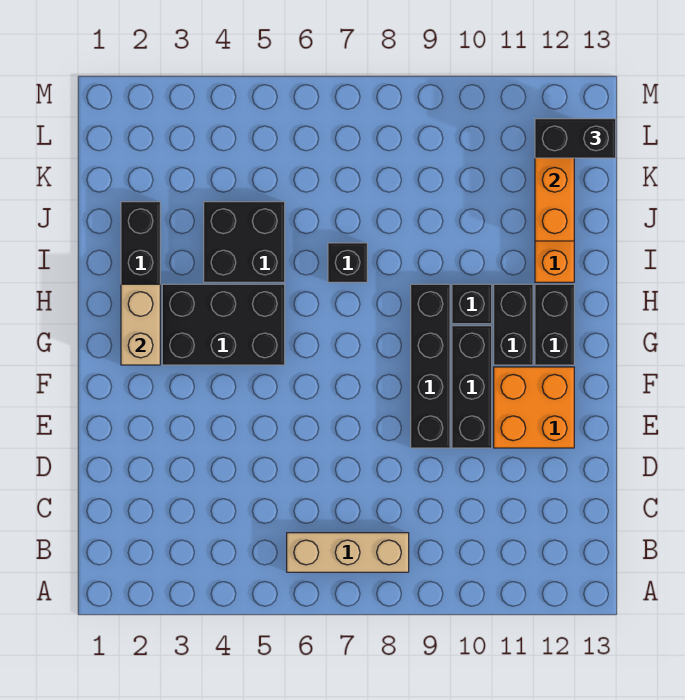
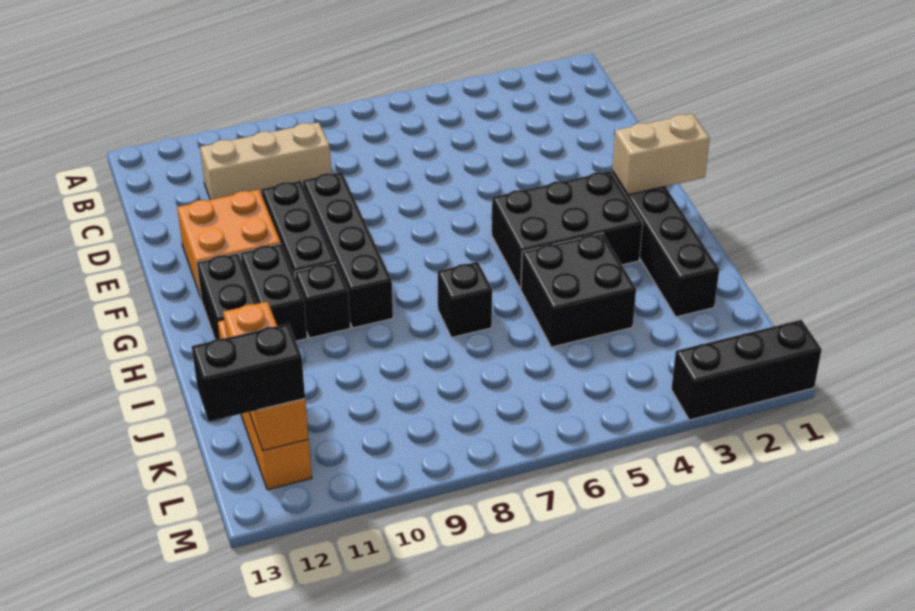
tan 1x3 brick [287,533,409,572] -> tan 1x3 brick moved to [200,122,331,200]
tan 1x2 brick [121,284,160,365] -> tan 1x2 brick turned to [612,114,710,195]
none -> black 1x3 brick [671,320,822,420]

